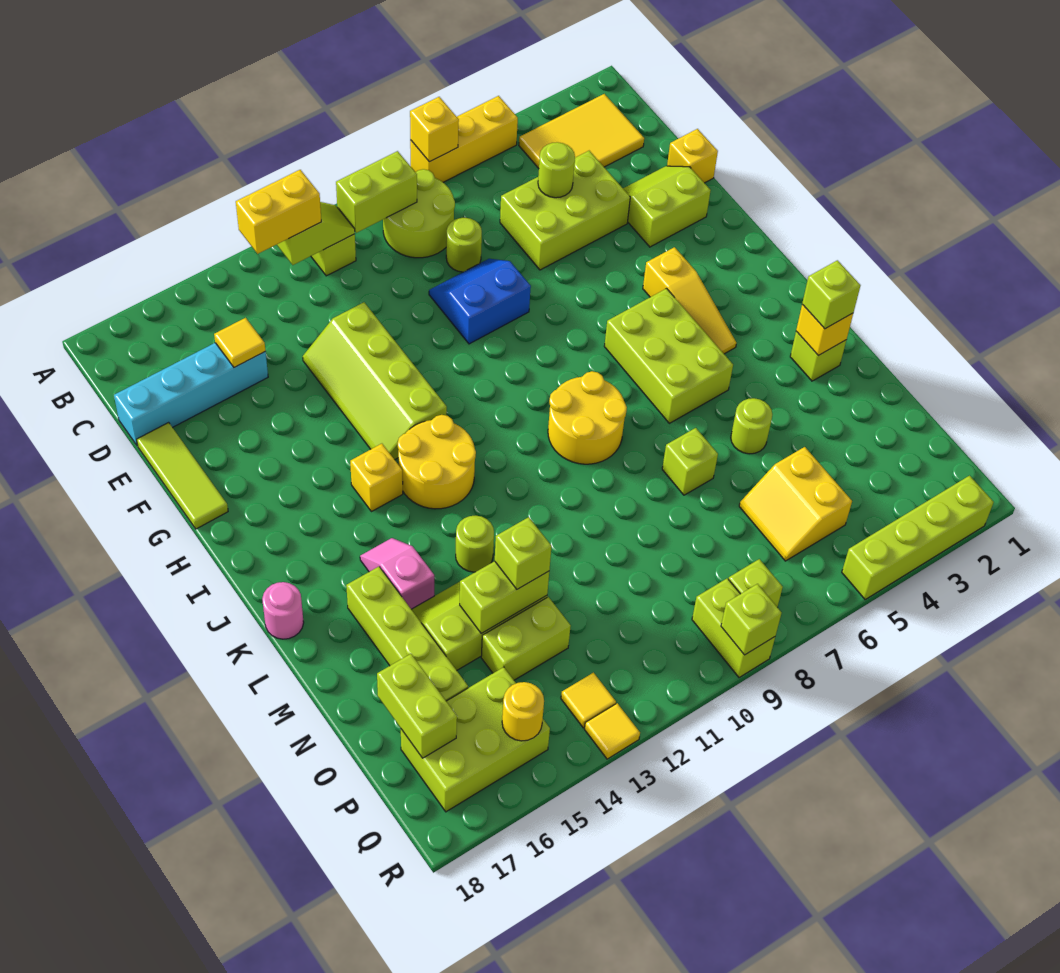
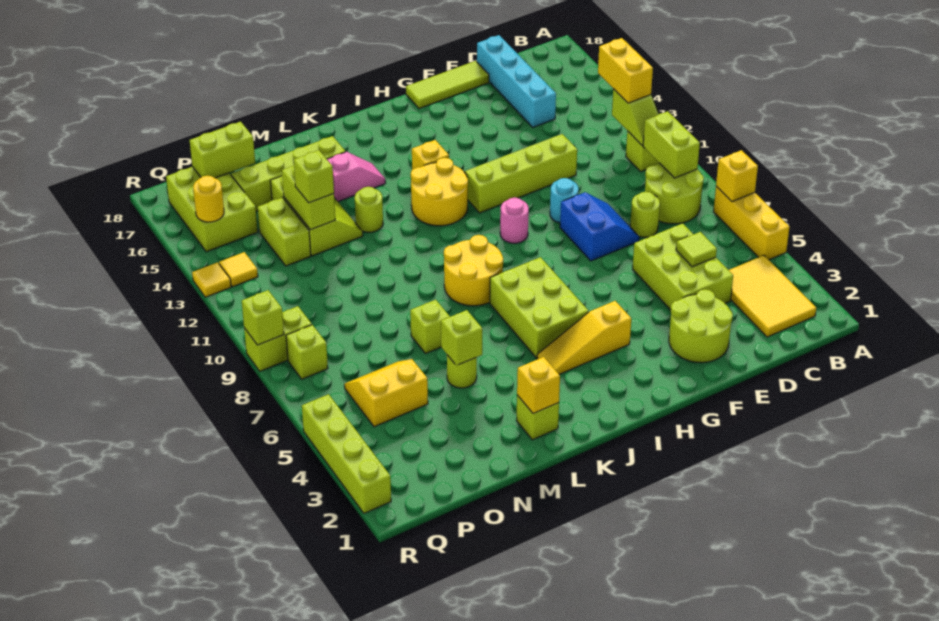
lime 1x1 round brick [538,142,575,198] -> lime 1x1 tile [676,232,717,267]
yellow 1x1 tile [214,318,265,368] -> none
yellow 1x1 brick [667,129,718,183] -> none
lime 2x2 slope [623,166,711,247] -> lime 2x2 round brick [669,289,733,363]
none -> cyan 1x1 round brick [550,178,579,223]
lime 2x3 brick [604,288,733,423] -> lime 2x3 brick turned to [490,257,589,358]
pink 1x1 round brick [262,582,304,639] -> pink 1x1 round brick moved to [500,198,529,243]
lime 1x1 brick [802,260,860,329] -> lime 1x1 brick moved to [441,310,482,365]

